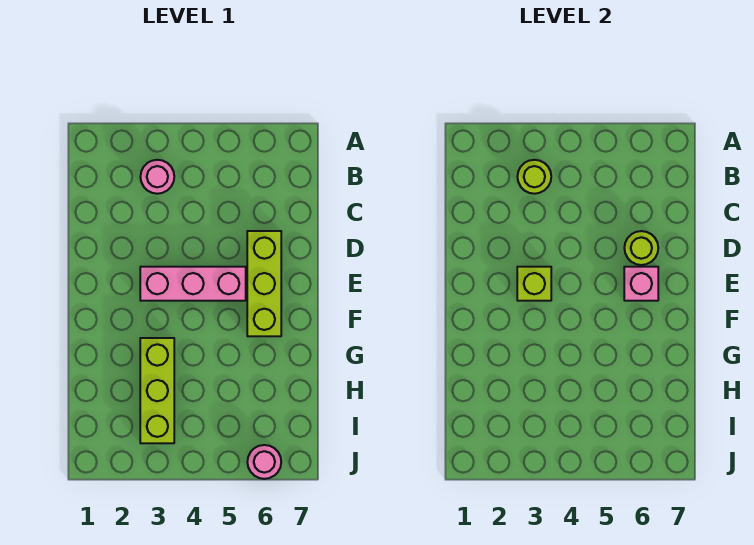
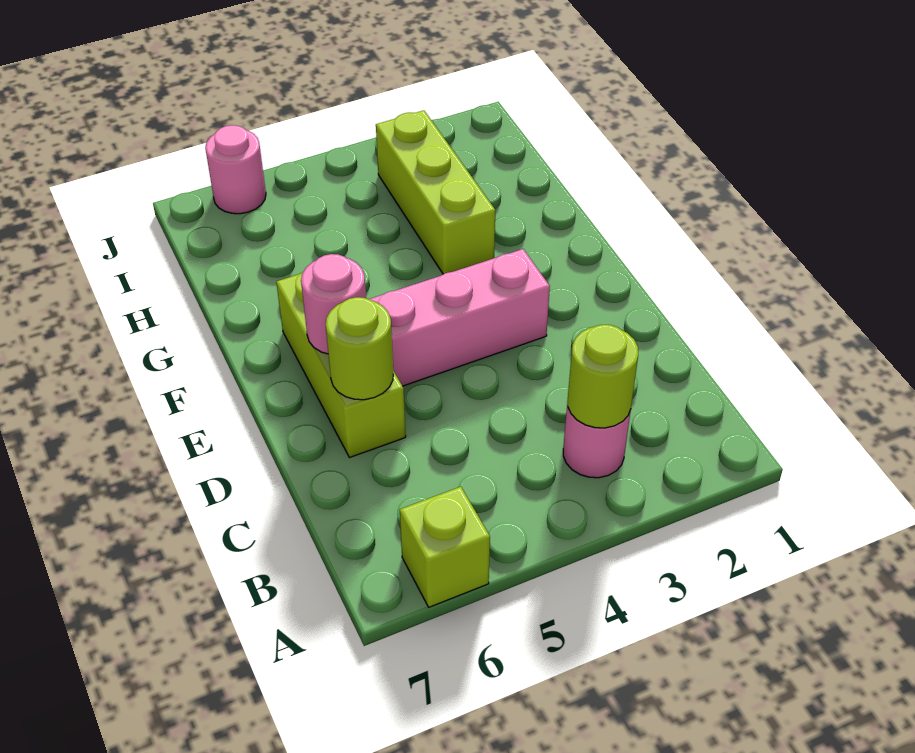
lime 1x1 brick [517,267,551,301] -> lime 1x1 brick moved to [400,487,490,607]
pink 1x1 brick [624,267,658,301] -> pink 1x1 round brick [301,254,366,354]

